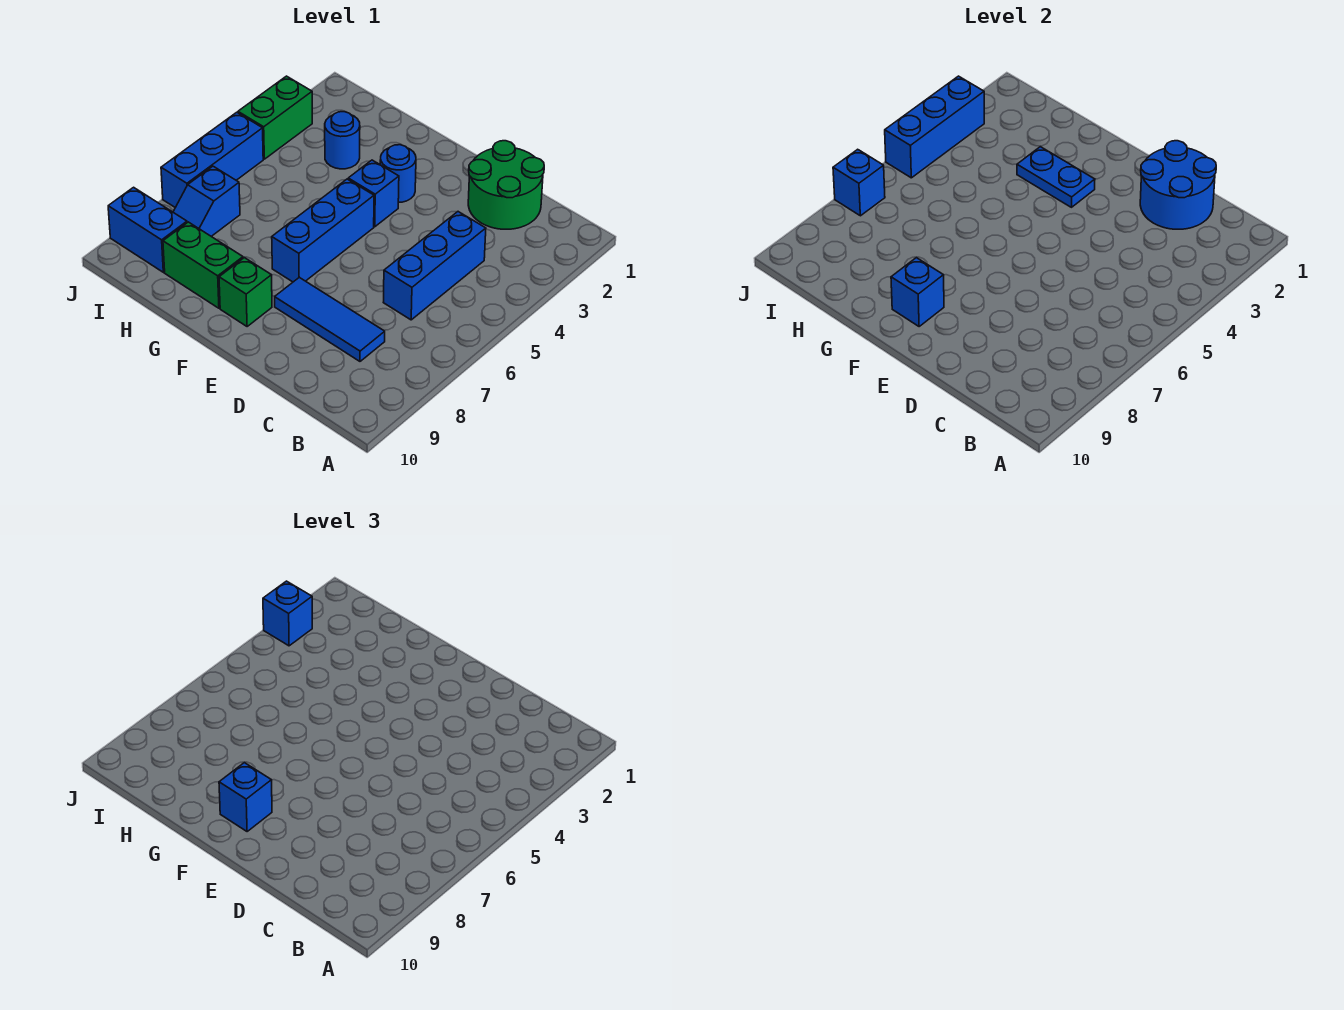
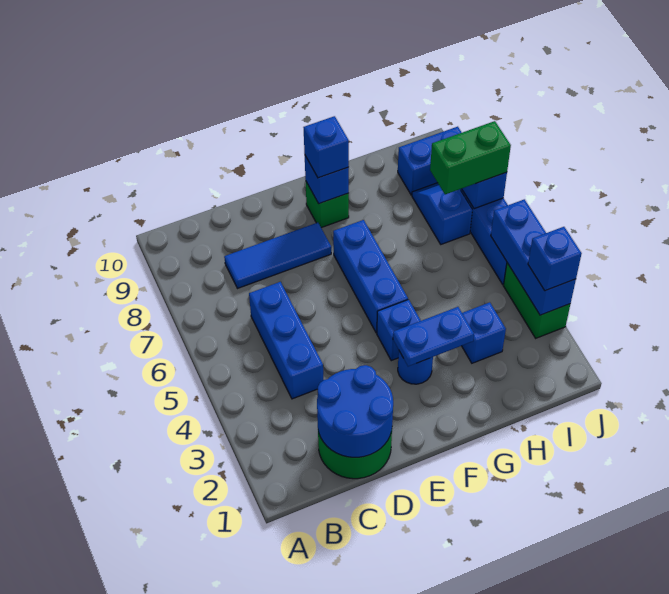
green 1x2 brick [163,222,243,308] -> green 1x2 brick moved to [430,121,511,194]
blue 1x1 round brick [325,112,360,169] -> blue 1x1 brick [462,302,506,363]

